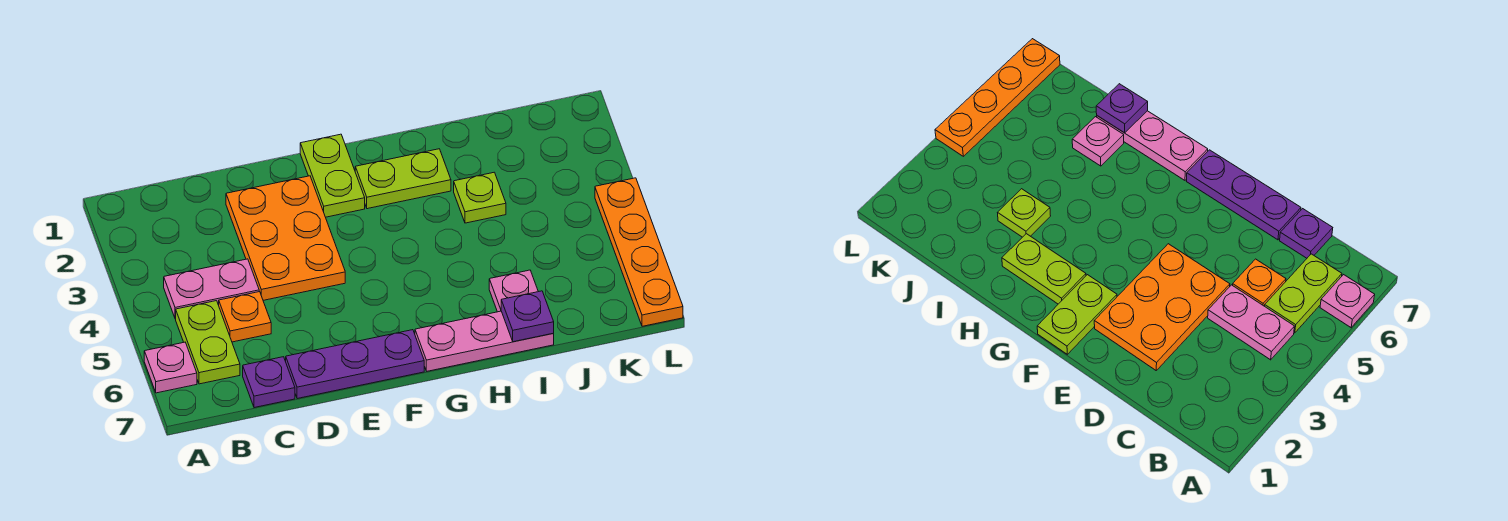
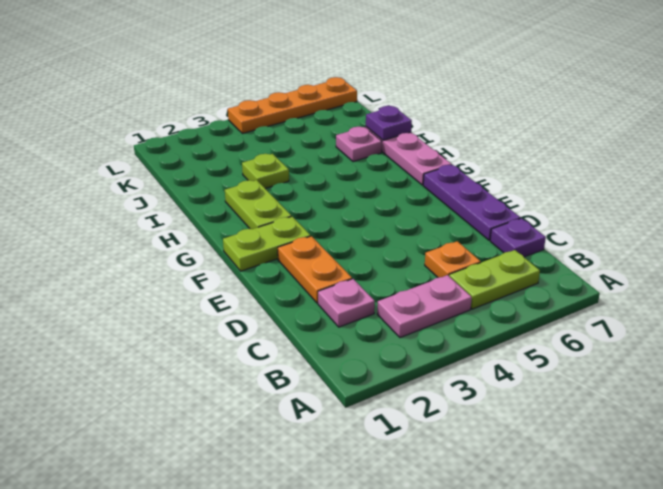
pink 1x1 plate [144,342,197,393] -> pink 1x1 plate moved to [318,279,375,327]
pink 1x2 plate [164,259,259,319] -> pink 1x2 plate turned to [377,275,472,338]
orange 2x3 plate [226,176,345,300] -> orange 1x2 plate [278,236,352,303]

